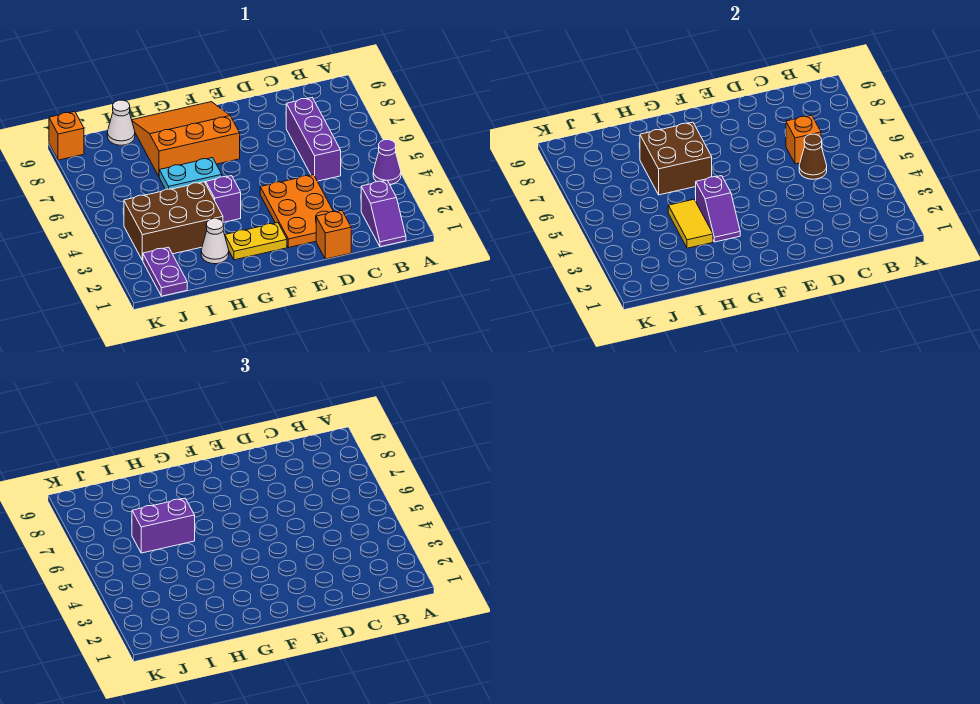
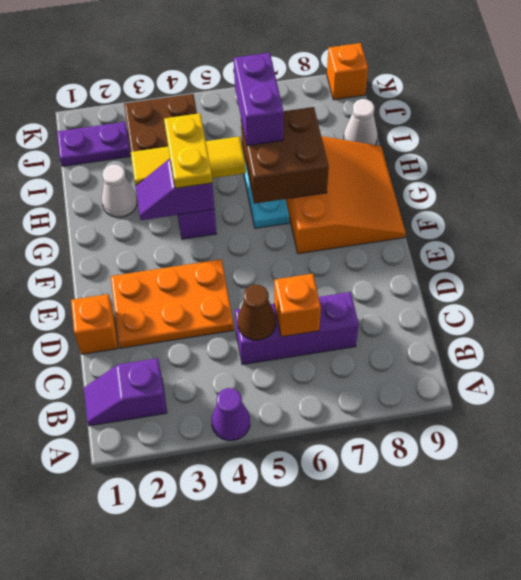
yellow 1x2 plate [225,223,287,260] -> yellow 1x2 plate moved to [164,113,212,188]
yellow 1x2 tile [668,199,713,248] -> yellow 1x3 tile [131,136,246,186]

